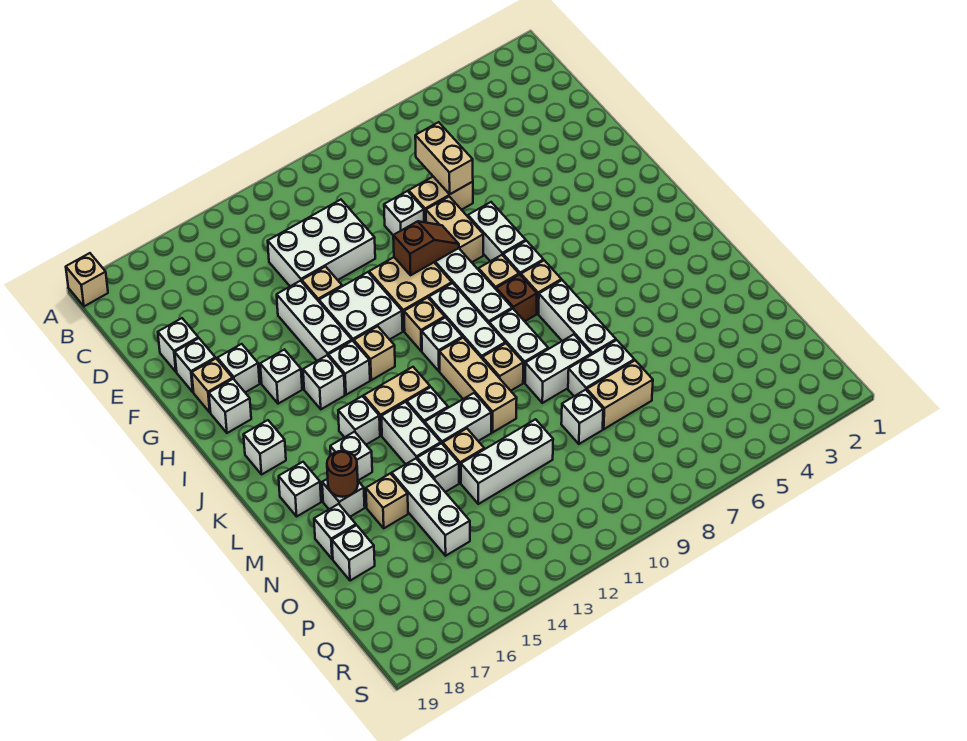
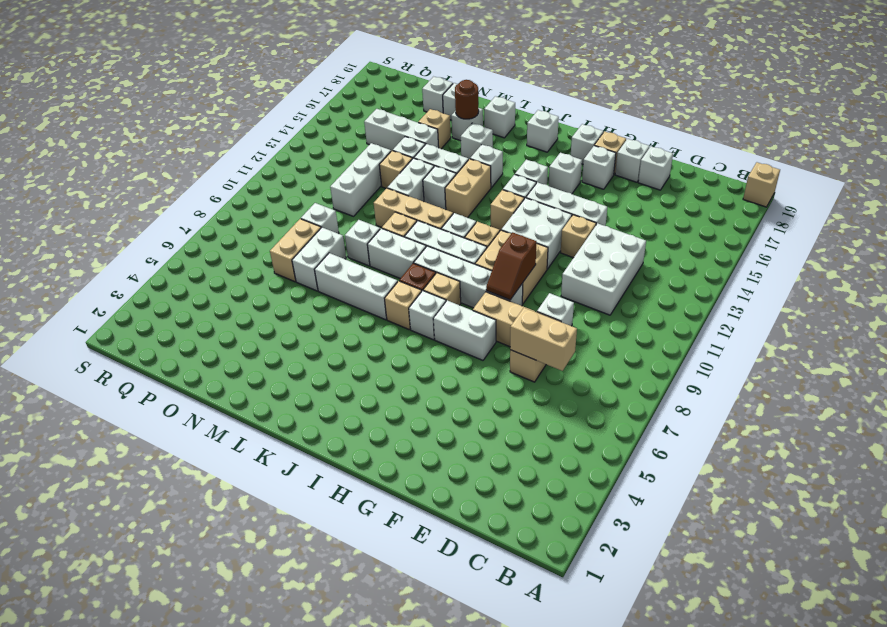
white 1x2 brick [525,334,591,403] -> white 1x1 brick [345,220,380,266]

